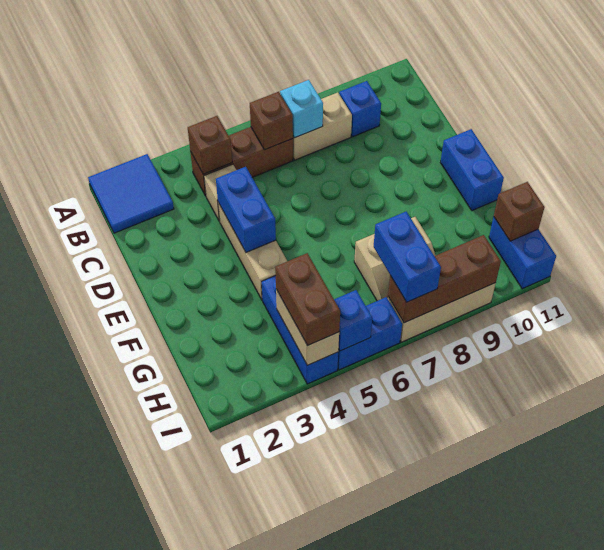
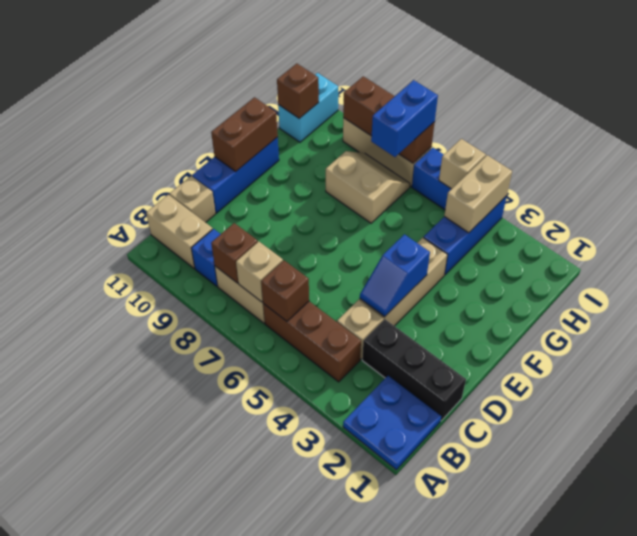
blue 2x2 tile [88,154,174,233] -> blue 2x2 plate [343,376,441,470]
brown 1x1 brick [188,116,232,174] -> brown 1x1 brick moved to [211,223,258,283]
cyan 1x1 brick [280,80,323,138] -> tan 1x1 brick [236,241,283,302]
none -> tan 1x2 brick [146,195,213,268]
none -> black 1x3 brick [362,319,466,421]
none -> tan 1x1 brick [170,176,216,223]
blue 1x2 brick [216,167,276,252] -> blue 1x2 slope [360,234,430,317]
blue 1x2 brick [441,129,504,211] -> blue 1x3 brick [192,137,279,213]
brown 1x2 brick [275,253,340,345] -> brown 1x2 brick moved to [211,97,278,171]
blue 1x2 brick [489,217,556,289] -> cyan 1x2 brick [278,73,338,142]
blue 1x1 brick [334,290,372,351] -> tan 1x1 brick [439,139,486,189]

